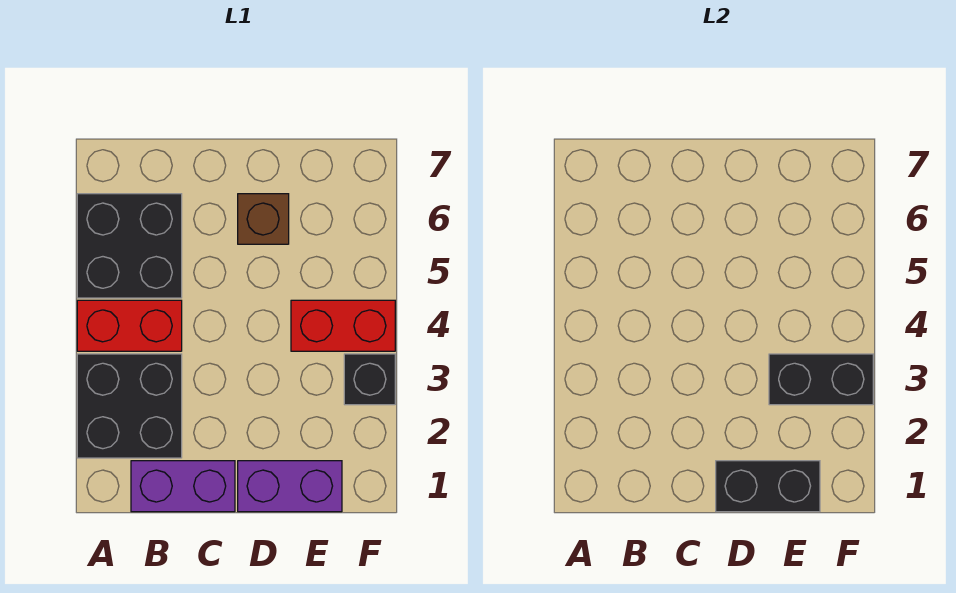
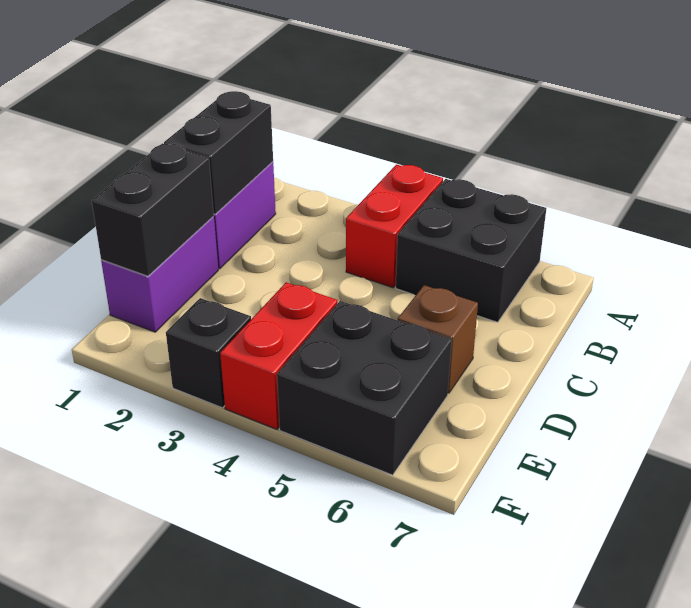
black 2x2 brick [77,354,182,458] -> black 2x2 brick moved to [277,301,452,475]
black 1x2 brick [769,354,873,405] -> black 1x2 brick moved to [164,91,273,214]

